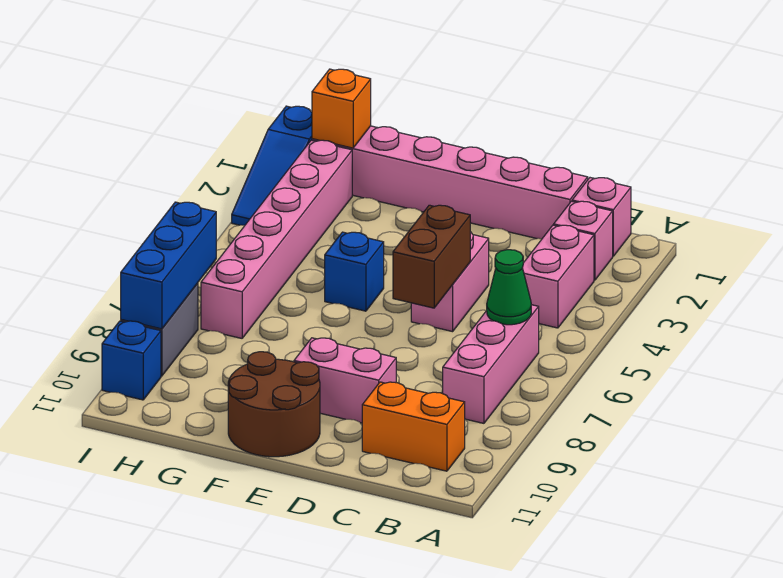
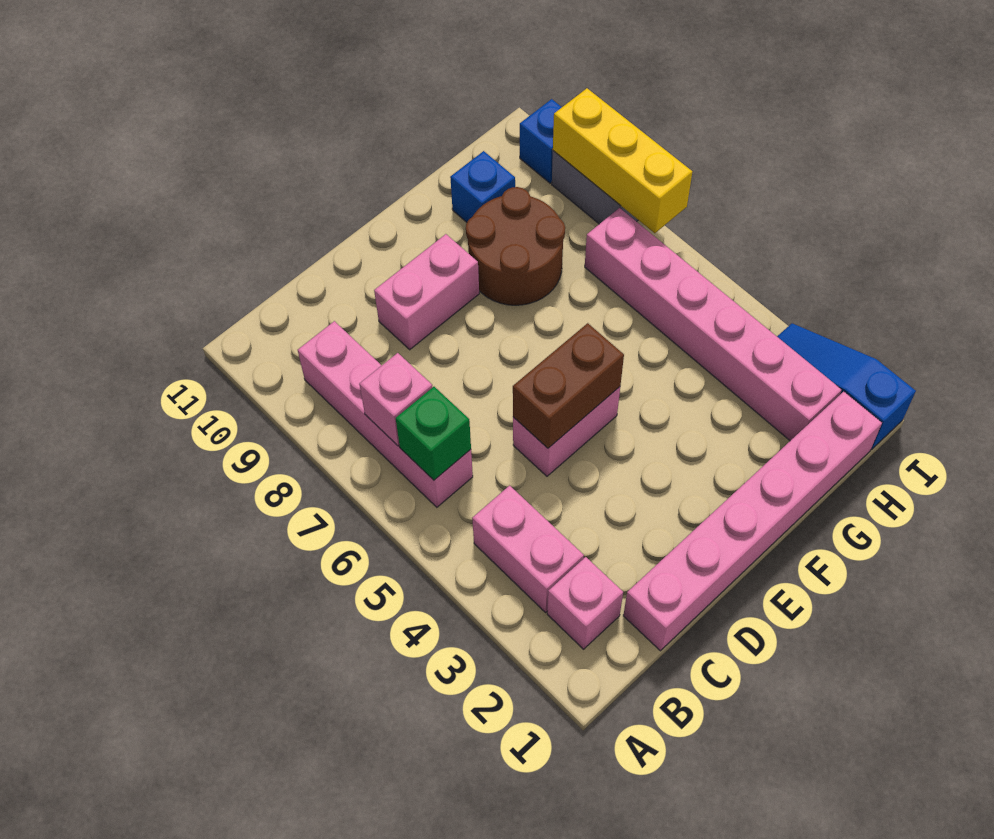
pink 1x1 brick [572,178,631,256] -> pink 1x1 brick moved to [359,353,433,446]
pink 1x3 brick [443,305,539,423] -> pink 1x4 brick [298,321,473,507]
green 1x1 cone [487,250,531,325] -> green 1x1 brick [396,387,471,480]
orange 1x2 brick [362,382,465,471] -> none
pink 1x2 brick [411,232,489,332] -> pink 1x2 brick turned to [513,387,620,476]
brown 1x2 brick [393,205,470,308] -> brown 1x2 brick turned to [513,323,624,448]
brown 2x2 round brick [228,352,320,457] -> brown 2x2 round brick moved to [466,187,565,305]
blue 1x1 brick [325,232,384,311] -> blue 1x1 brick moved to [450,151,515,222]
orange 1x1 brick [312,69,371,148] -> none
blue 1x3 brick [121,202,216,329] -> yellow 1x3 brick [553,88,692,233]

